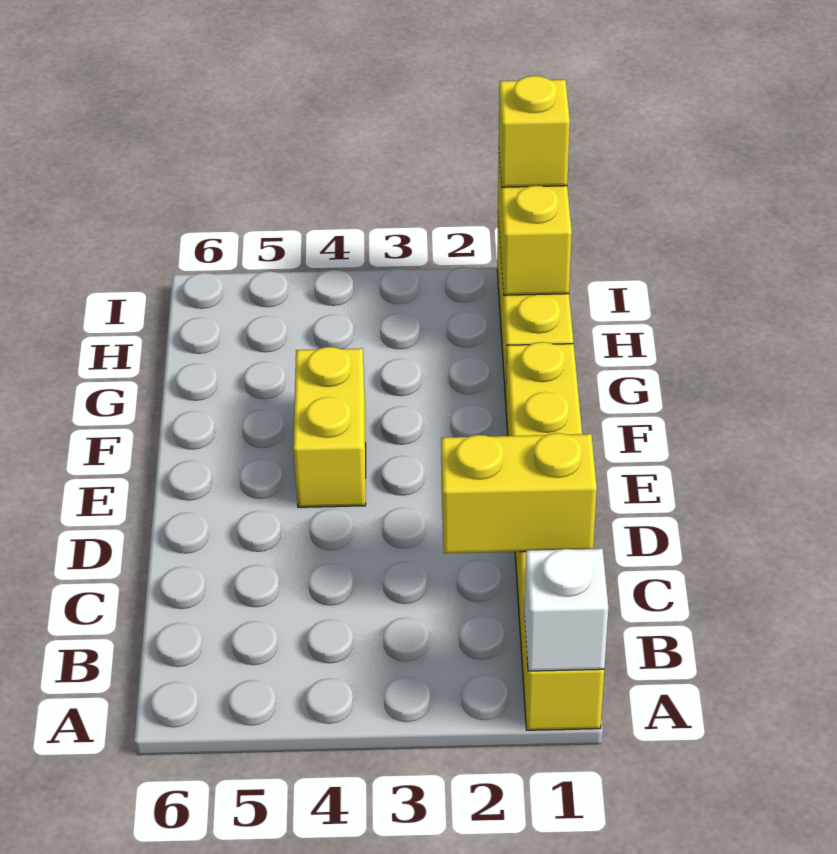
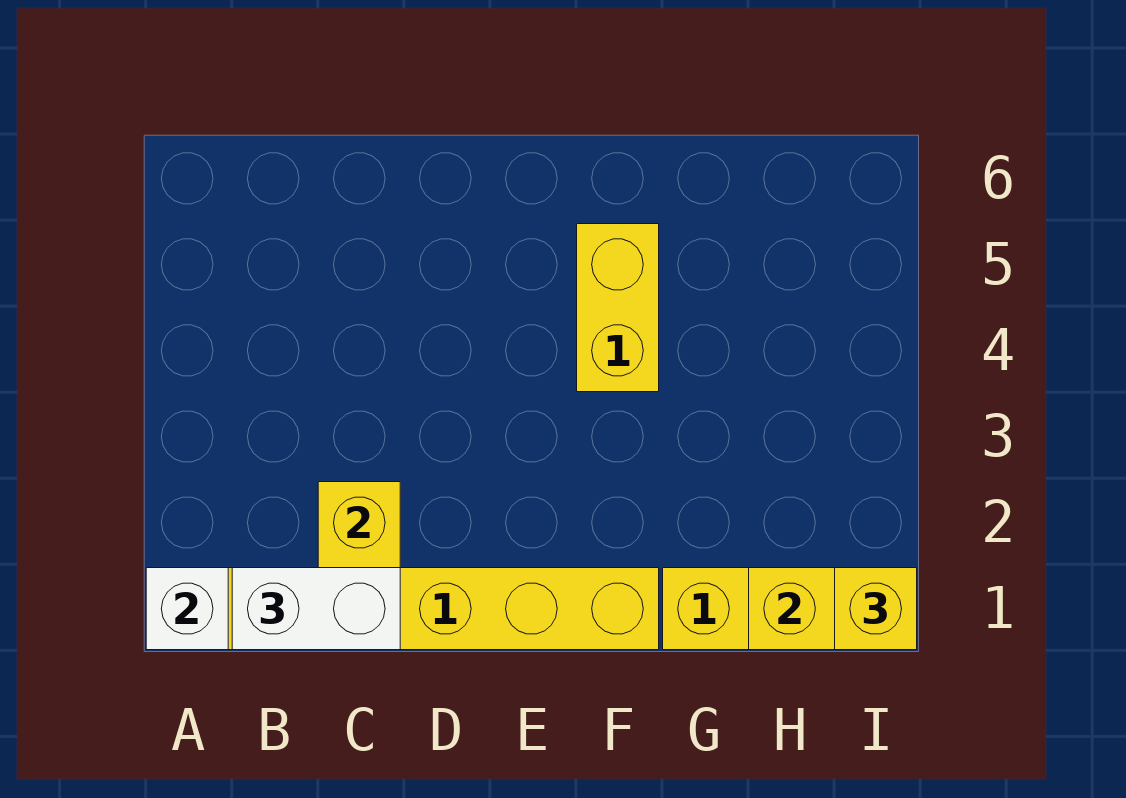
none -> white 1x2 brick [232,568,400,650]
yellow 1x2 brick [293,347,366,507] -> yellow 1x2 brick turned to [577,224,659,392]

